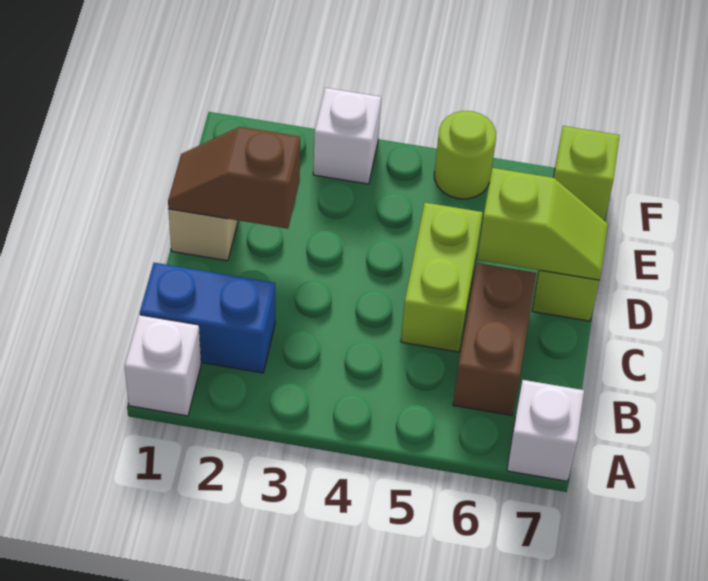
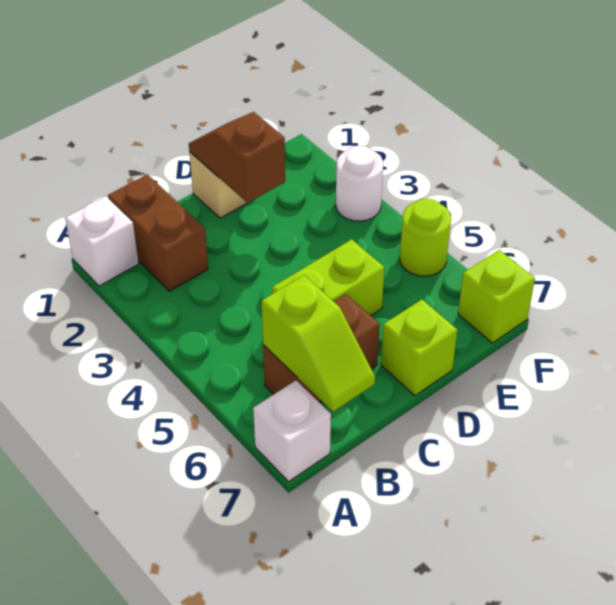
blue 1x2 brick [140,263,275,373] -> brown 1x2 brick [108,174,208,291]
lime 1x2 slope [477,168,608,280] -> lime 1x2 slope moved to [262,275,375,412]
white 1x1 brick [313,88,381,184] -> white 1x1 round brick [336,146,383,221]

